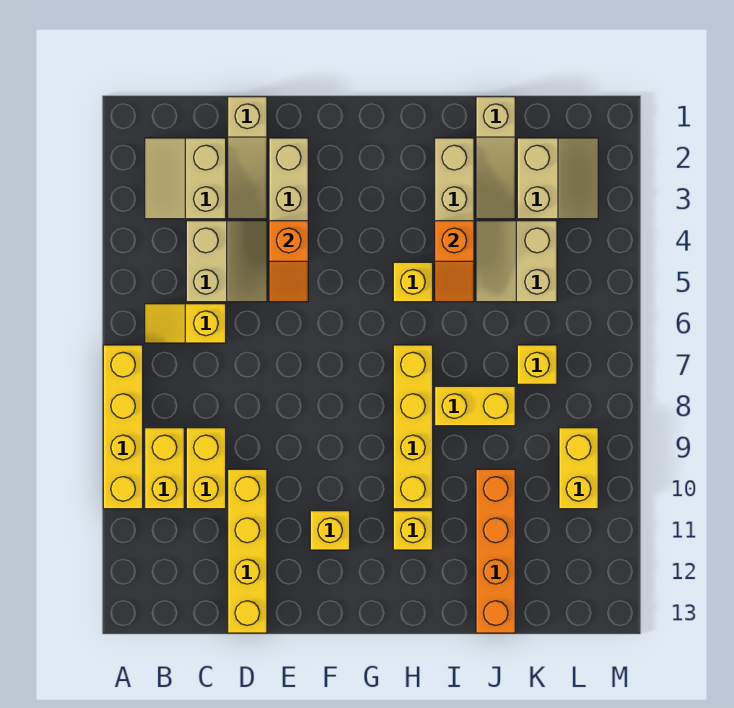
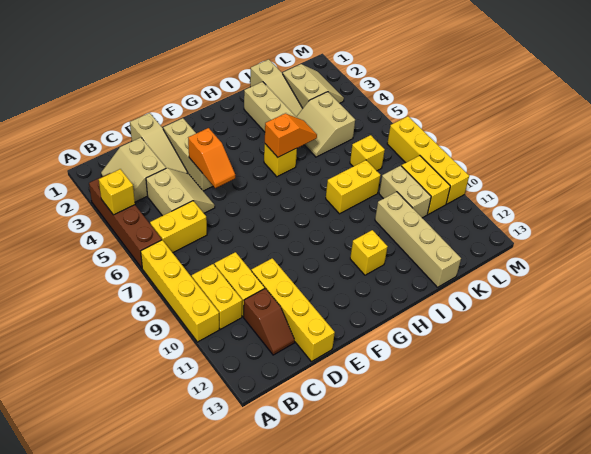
none -> brown 1x4 brick [89,173,162,268]
yellow 1x2 slope [145,304,226,343] -> yellow 1x2 brick [150,201,207,253]
none -> brown 1x2 slope [244,288,295,355]
yellow 1x1 brick [310,511,350,550] -> yellow 1x1 brick moved to [98,169,135,215]
yellow 1x4 brick [393,345,433,509] -> yellow 1x4 brick moved to [387,116,469,204]
orange 1x2 slope [435,221,474,302] -> orange 1x2 slope turned to [265,114,317,157]
orange 1x4 brick [476,469,515,633] -> tan 1x4 brick [375,192,461,287]
none -> tan 1x2 brick [379,166,431,218]

